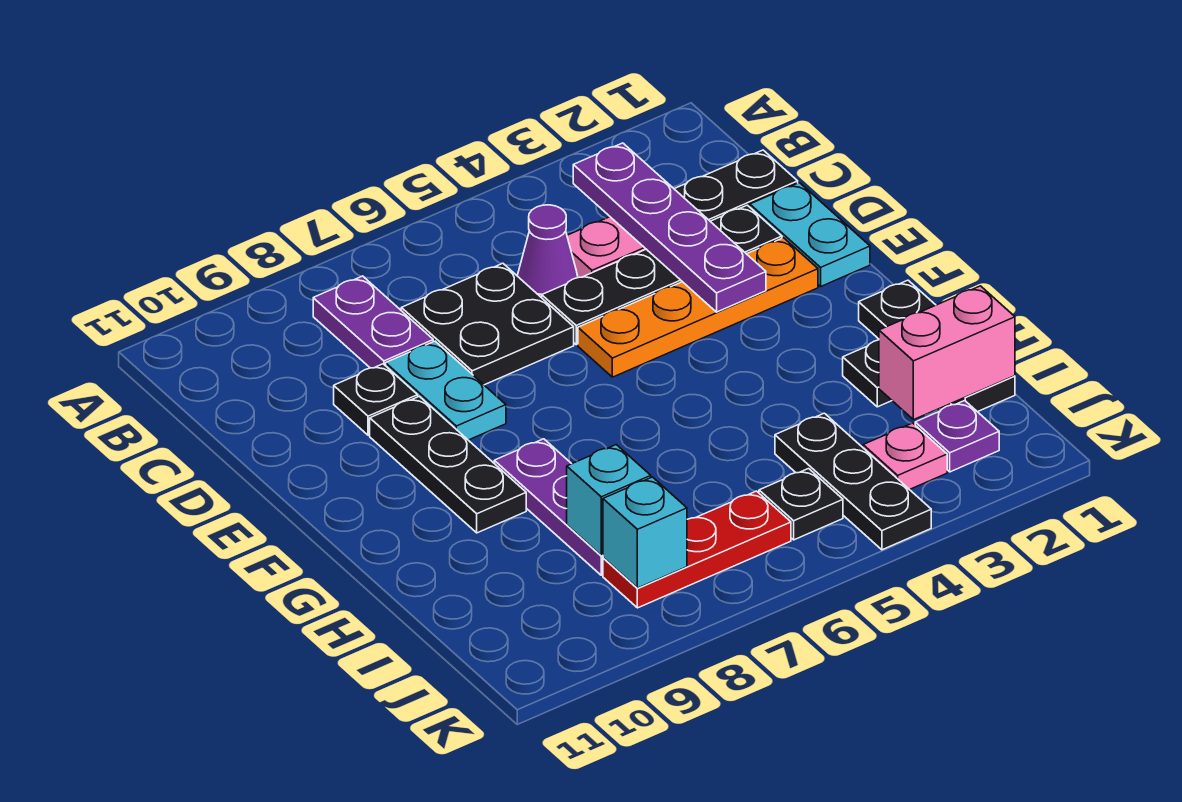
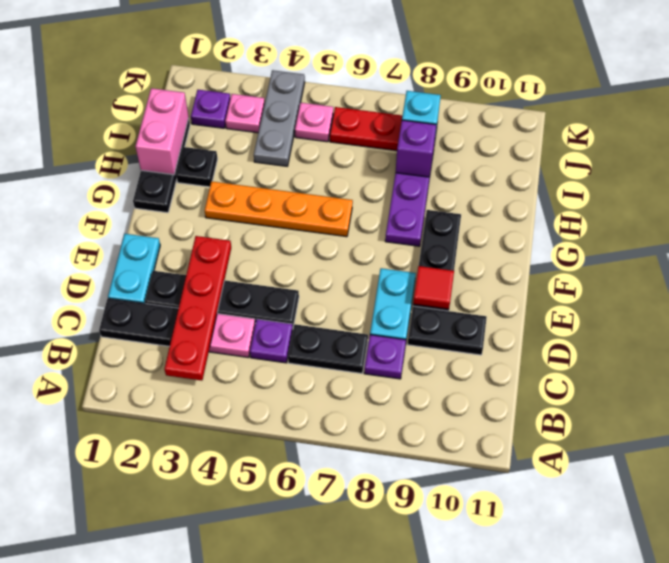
purple 1x4 plate [573,143,766,312] -> red 1x4 plate [164,236,231,381]
purple 1x2 plate [313,276,433,368] -> purple 1x1 plate [364,335,406,379]
purple 1x1 cone [517,205,578,298] -> purple 1x1 plate [250,319,293,363]
black 2x2 plate [401,263,574,385] -> black 1x2 plate [288,324,368,373]
black 1x1 plate [334,364,418,435] -> black 1x2 plate [408,306,487,355]
orange 1x4 plate [578,238,818,377] -> orange 1x4 plate moved to [205,181,353,237]
none -> red 1x1 tile [413,266,454,309]
pink 1x2 brick [879,286,1015,420] -> pink 1x2 brick turned to [135,88,189,175]
black 1x3 plate [775,413,931,550] -> grey 1x3 plate [254,70,305,166]
cyan 1x1 brick [567,445,651,556] -> purple 1x1 brick [396,120,436,177]
black 1x1 plate [759,469,843,540] -> pink 1x1 plate [295,103,333,142]

